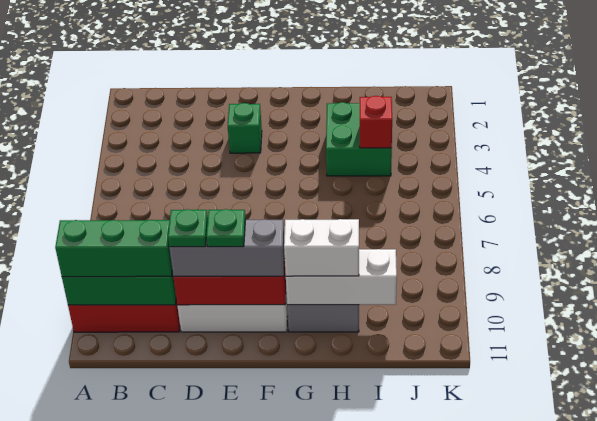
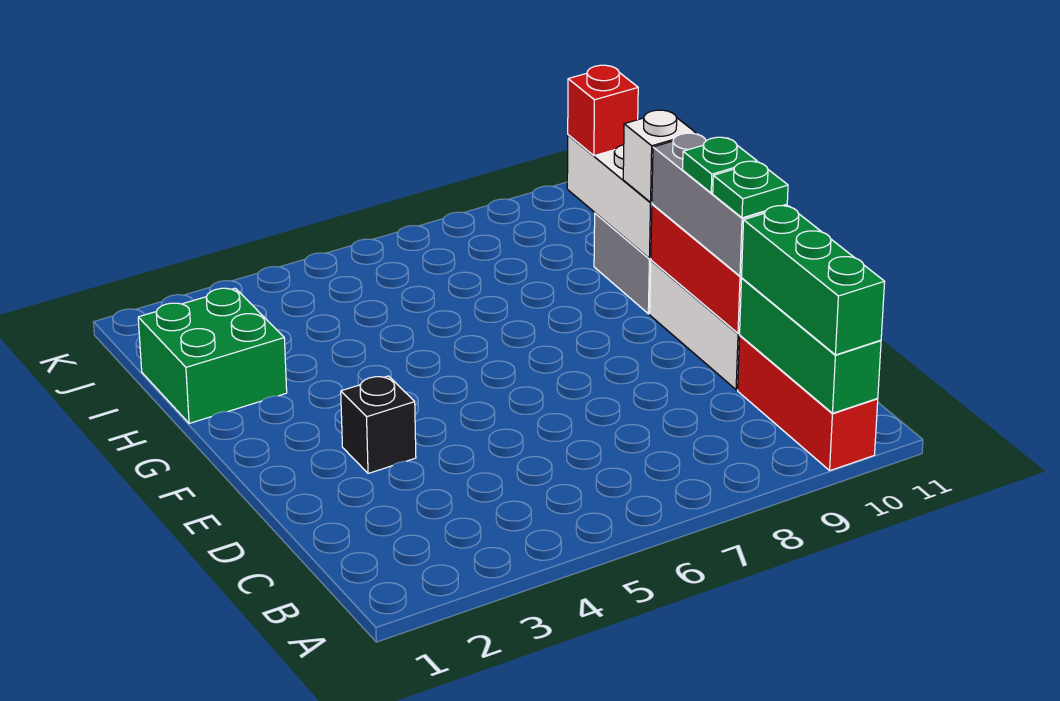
green 1x1 brick [228,103,262,153] -> black 1x1 brick [341,376,416,473]
white 1x2 brick [284,219,359,276] -> white 1x1 brick [623,110,696,202]
green 2x2 brick [326,102,392,176] -> green 2x2 brick moved to [138,288,287,423]
red 1x1 brick [360,96,392,148] -> red 1x1 brick moved to [568,65,638,156]

